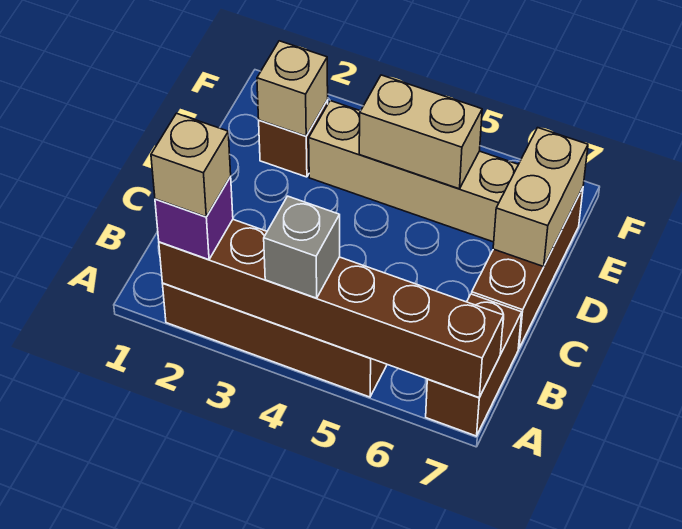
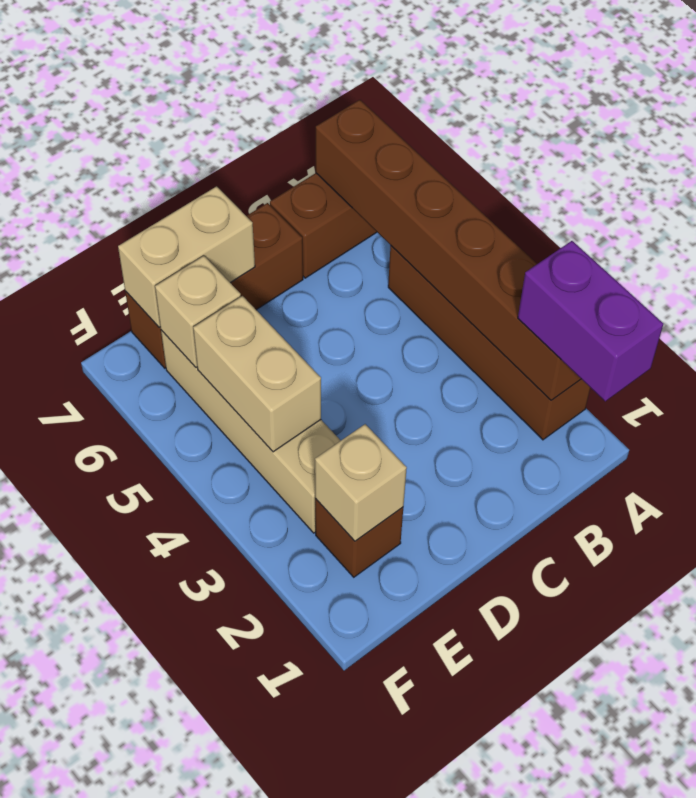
purple 1x1 brick [155,176,233,260] -> purple 1x2 brick [518,241,663,401]
tan 1x1 brick [151,113,231,217] -> tan 1x1 brick moved to [155,256,241,368]
grey 1x1 brick [264,196,340,298] -> none

